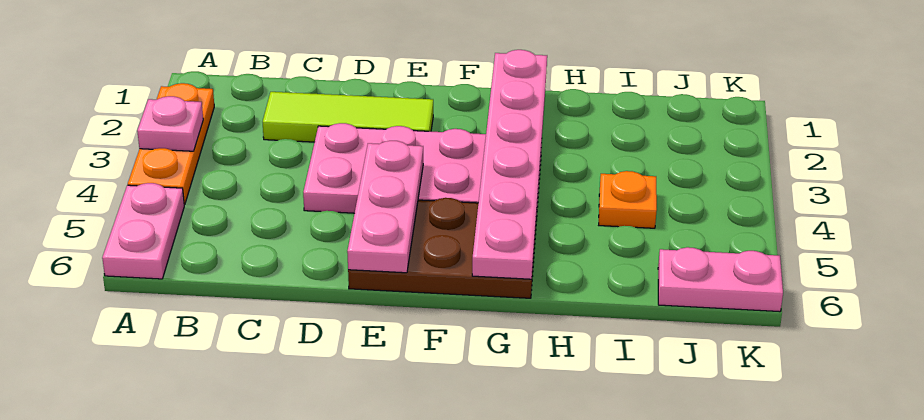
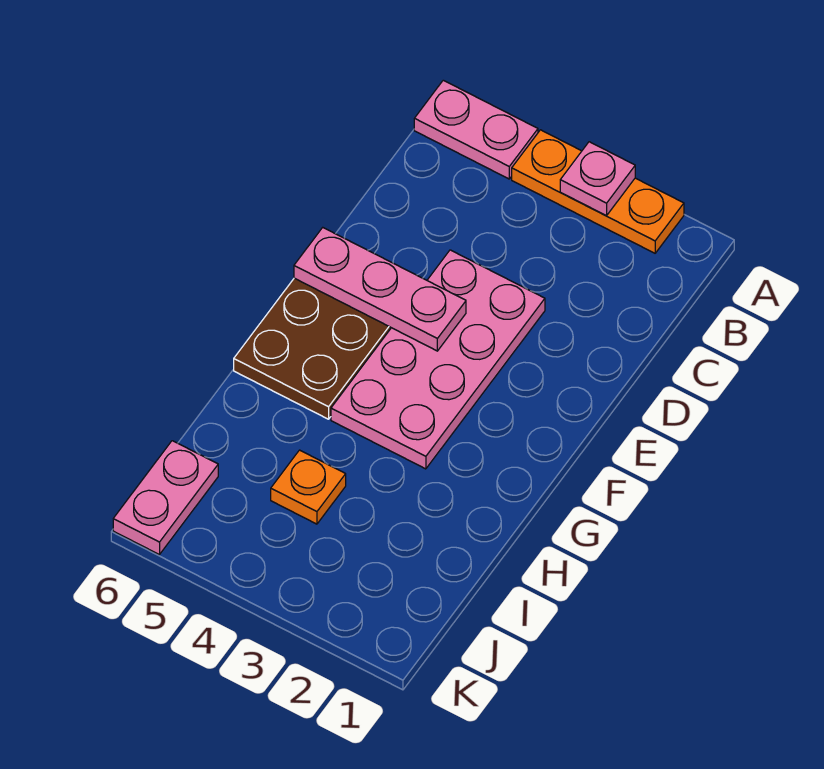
lime 1x3 tile [263,92,433,142] -> none
pink 1x6 plate [472,50,547,279] -> none

